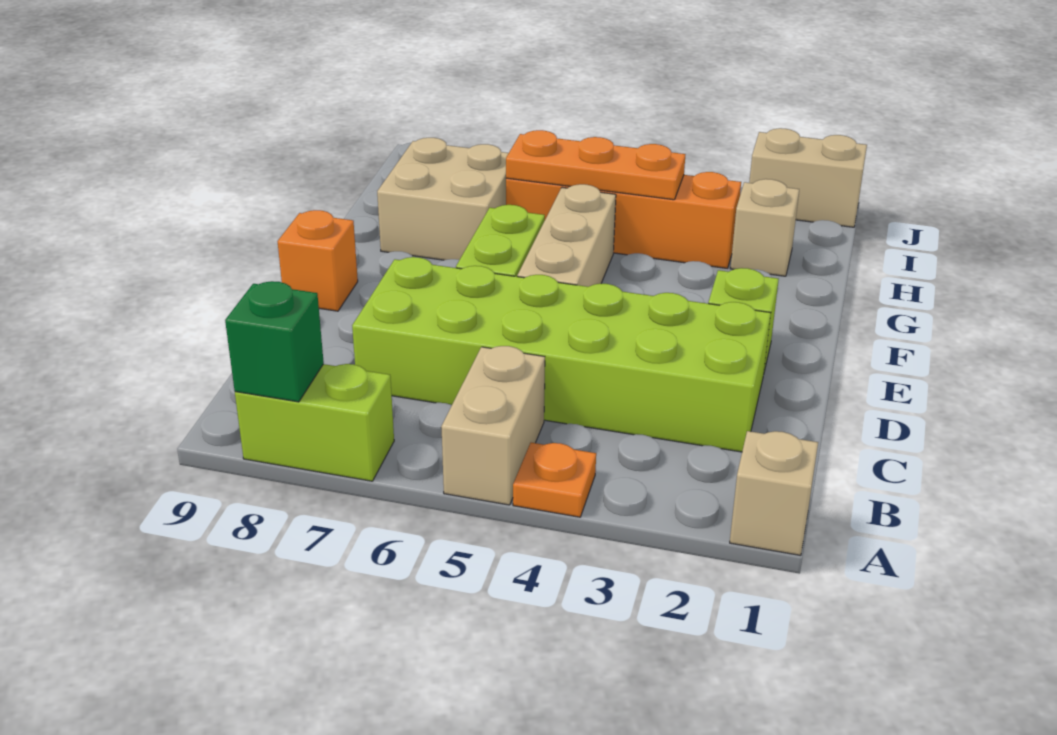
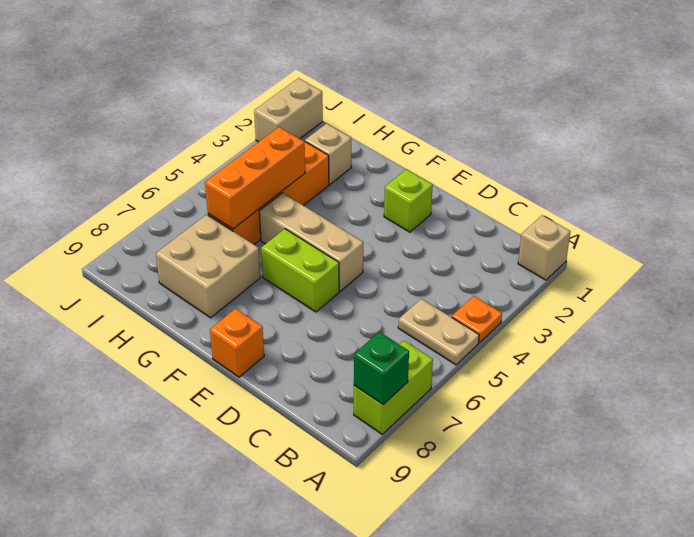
tan 1x2 brick [441,346,545,505] -> tan 1x2 plate [398,299,479,365]
lime 2x6 brick [352,257,771,452] -> none
orange 1x3 plate [506,130,685,200] -> orange 1x3 brick [205,127,305,229]

